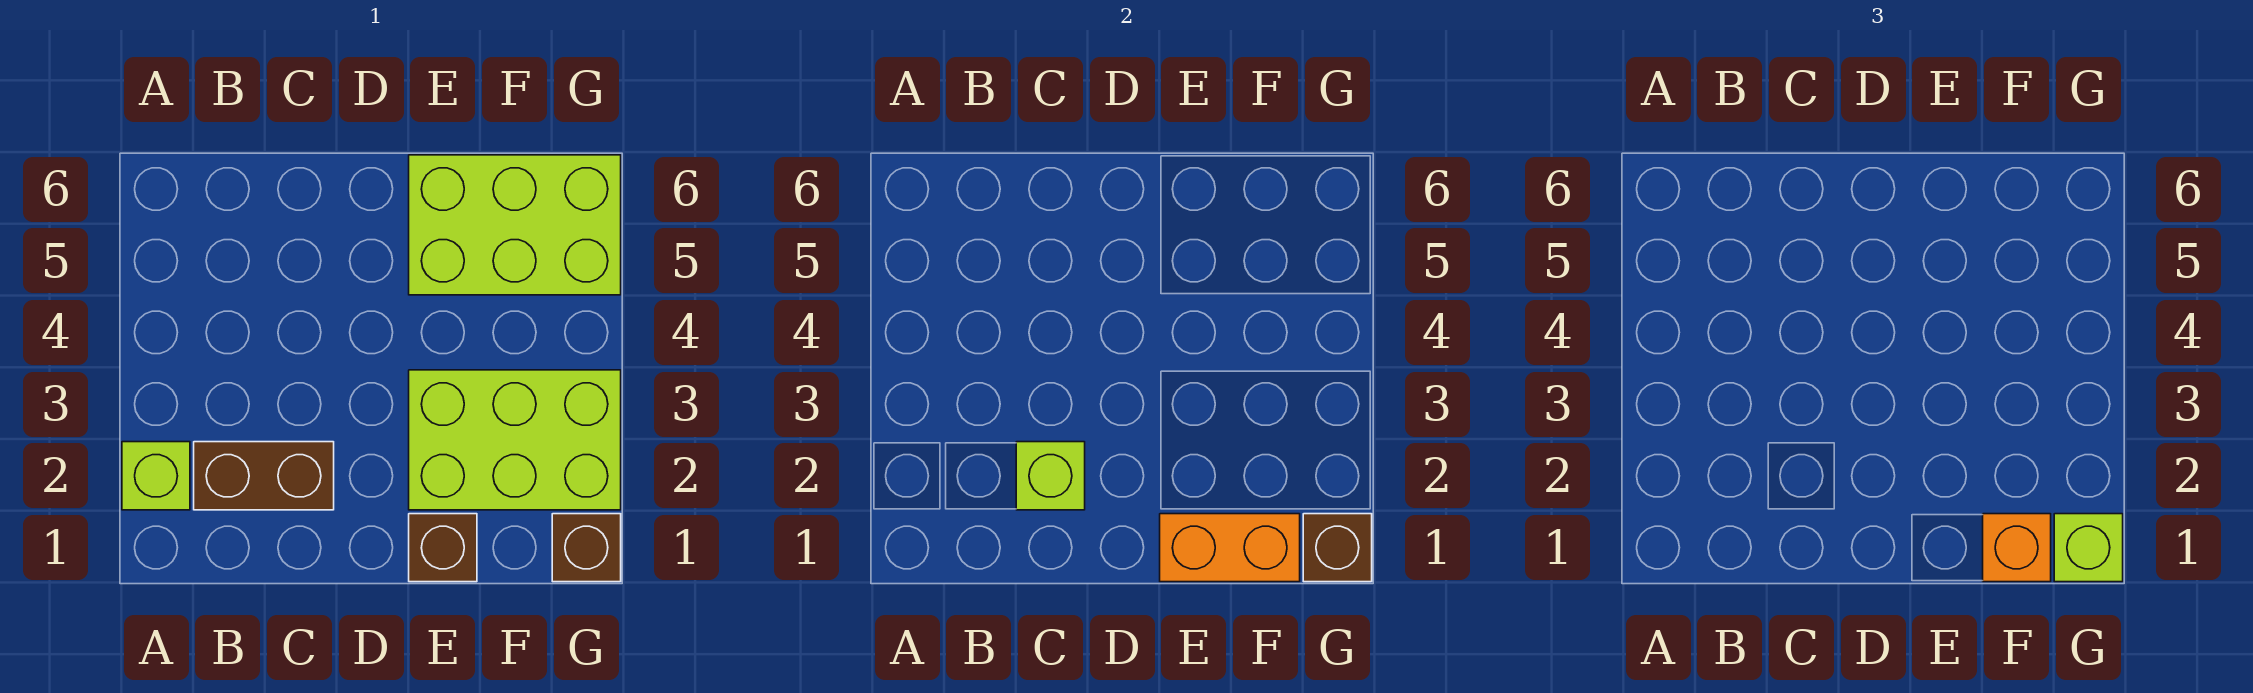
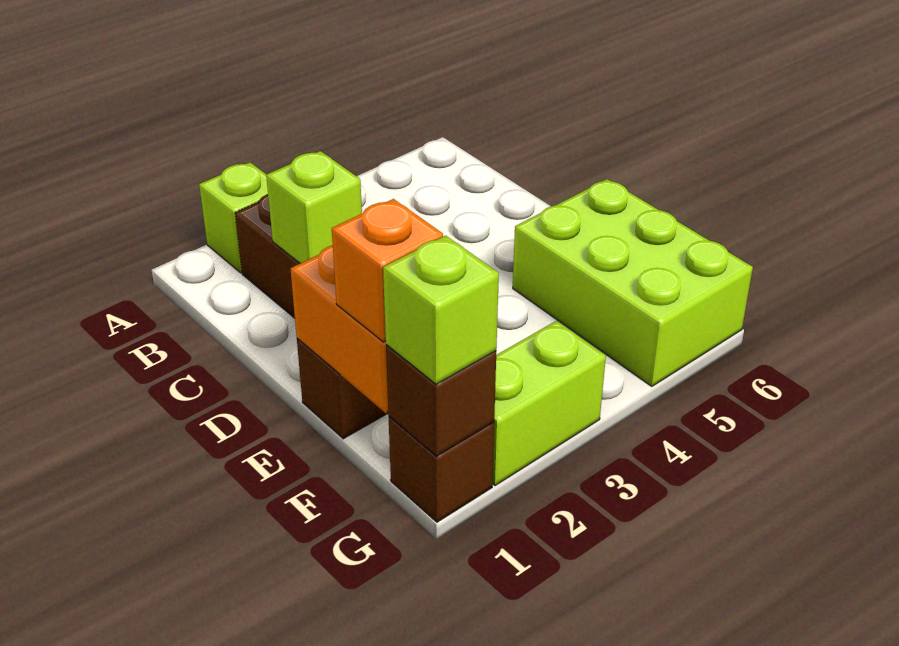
lime 2x3 brick [409,370,621,510] -> lime 1x2 brick [492,321,606,486]

